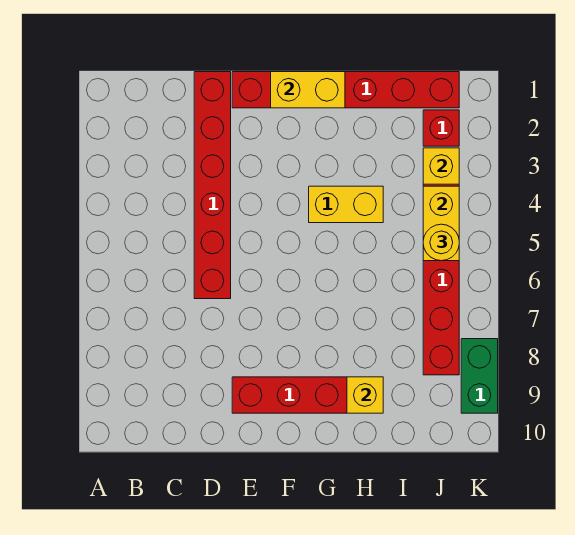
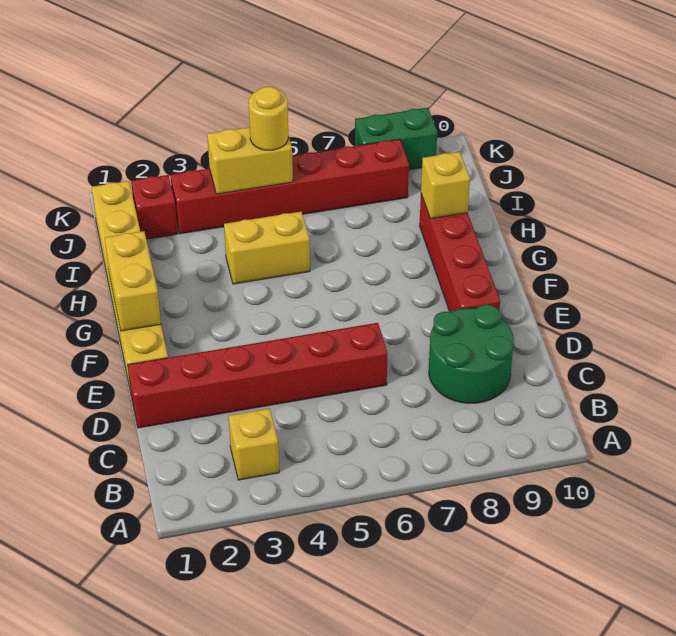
none -> green 2x2 round brick [429,305,514,403]
red 1x6 brick [232,72,459,108] -> yellow 1x6 brick [92,181,168,392]
yellow 1x2 brick [309,186,383,223] -> yellow 1x2 brick turned to [224,212,310,284]
yellow 1x1 brick [423,148,459,184] -> yellow 1x1 brick moved to [229,408,279,480]

